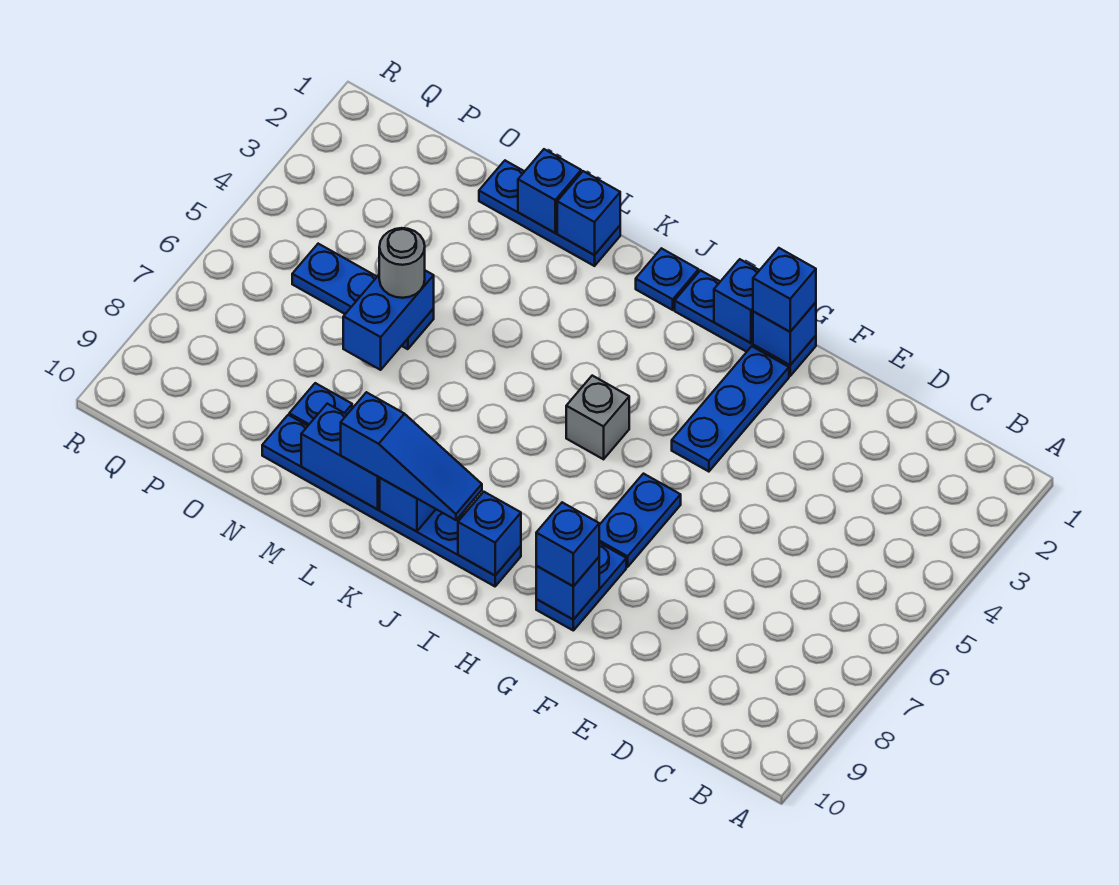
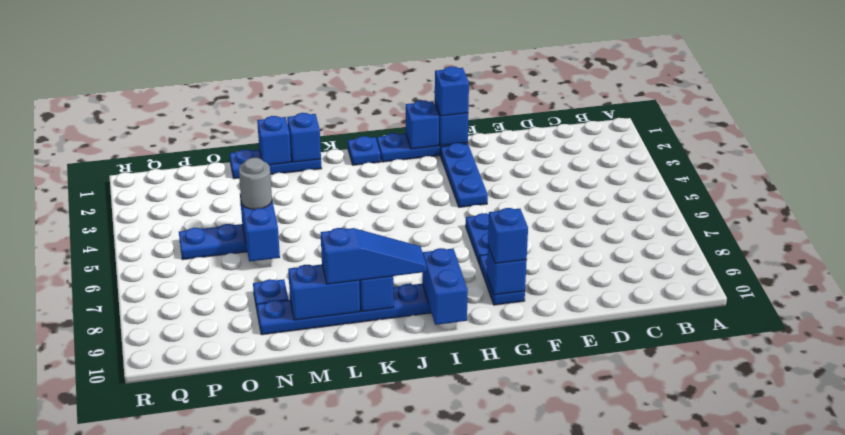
grey 1x1 brick [566,376,629,459] -> none
blue 1x1 brick [458,492,521,575] -> blue 1x2 brick [422,248,468,325]

